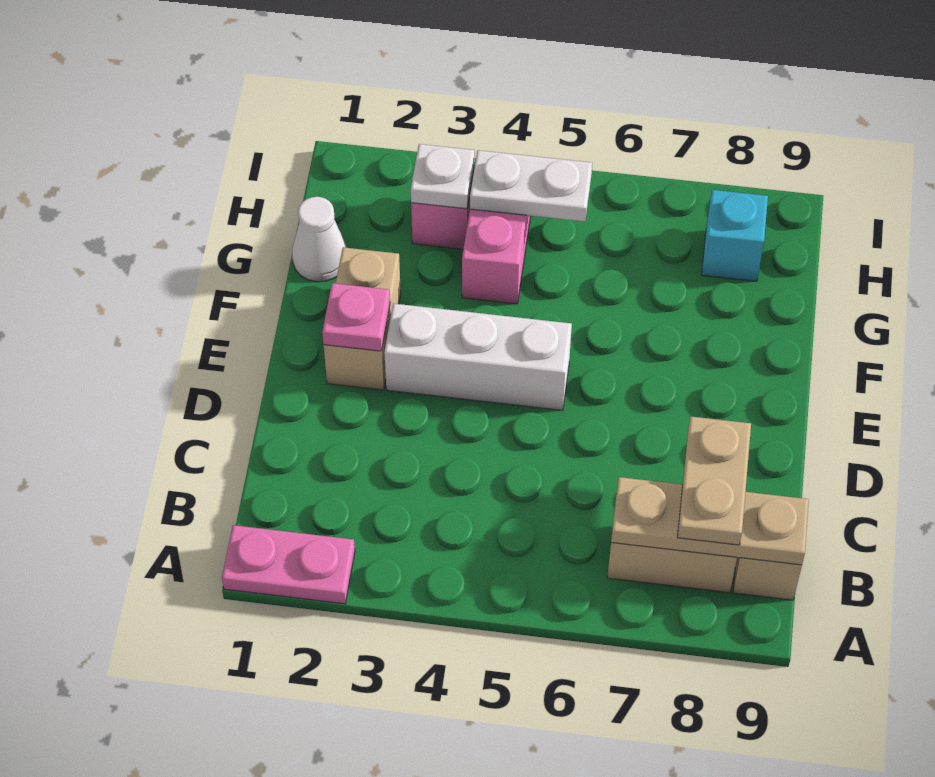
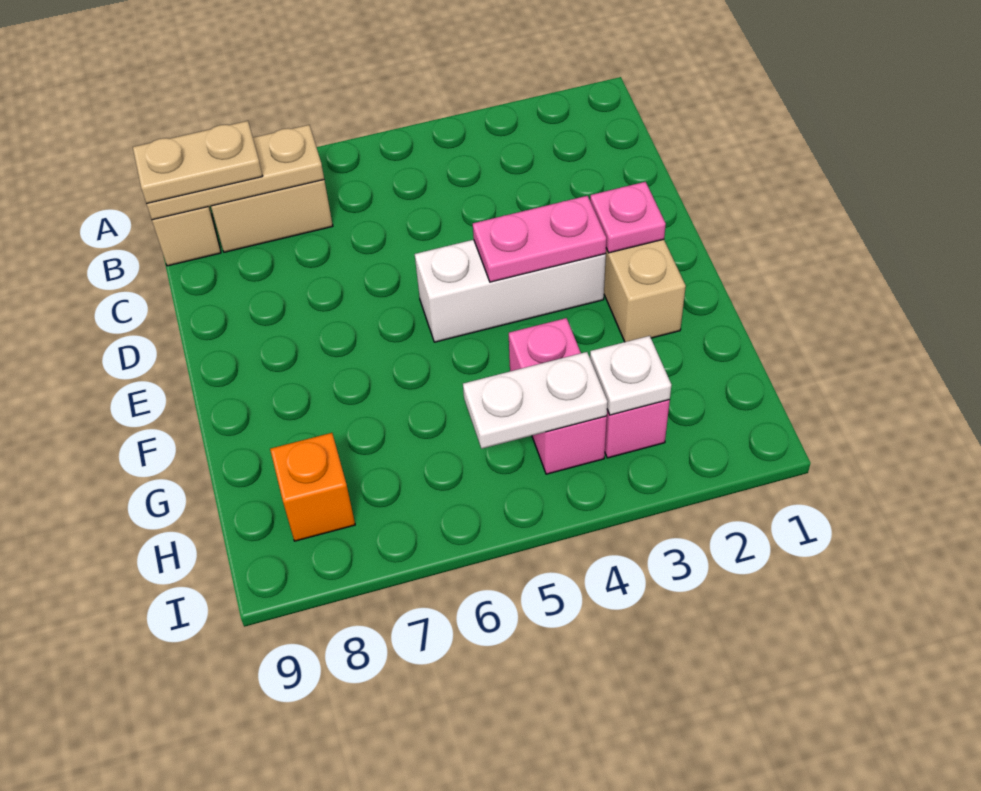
pink 1x2 plate [222,525,355,604] -> pink 1x2 plate moved to [473,196,606,282]
tan 1x2 plate [677,416,751,545] -> tan 1x2 plate turned to [133,121,262,204]
white 1x1 cone [292,197,347,282] -> none
cyan 1x1 brick [702,190,768,281] -> orange 1x1 brick [270,433,355,541]

